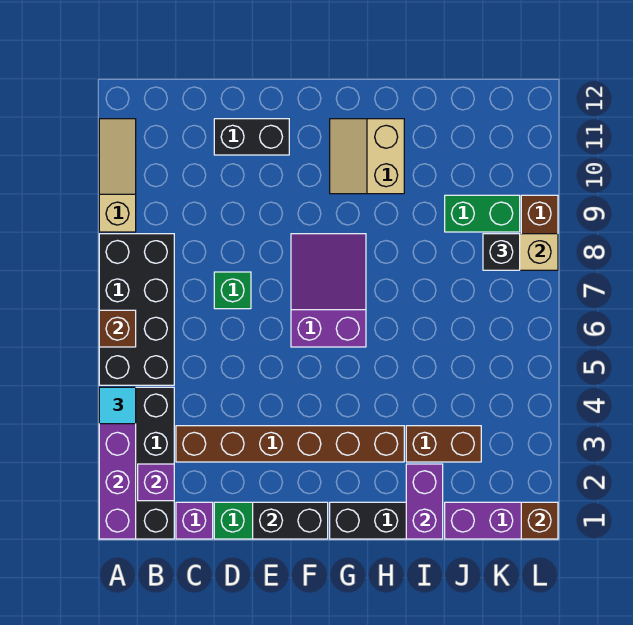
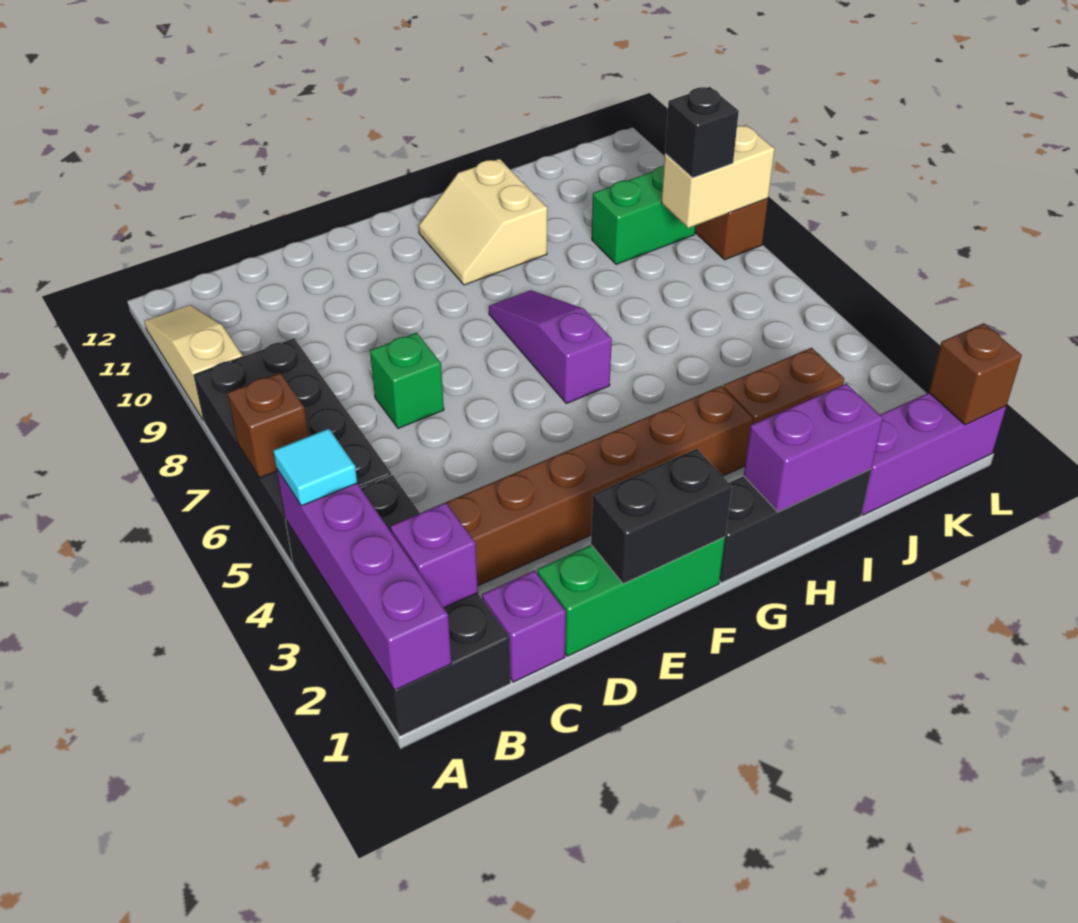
black 1x2 brick [214,119,289,155] -> none
purple 2x3 slope [291,234,366,347] -> purple 1x3 slope [489,290,612,404]
purple 1x2 brick [406,464,443,539] -> purple 1x2 brick turned to [744,383,883,512]

